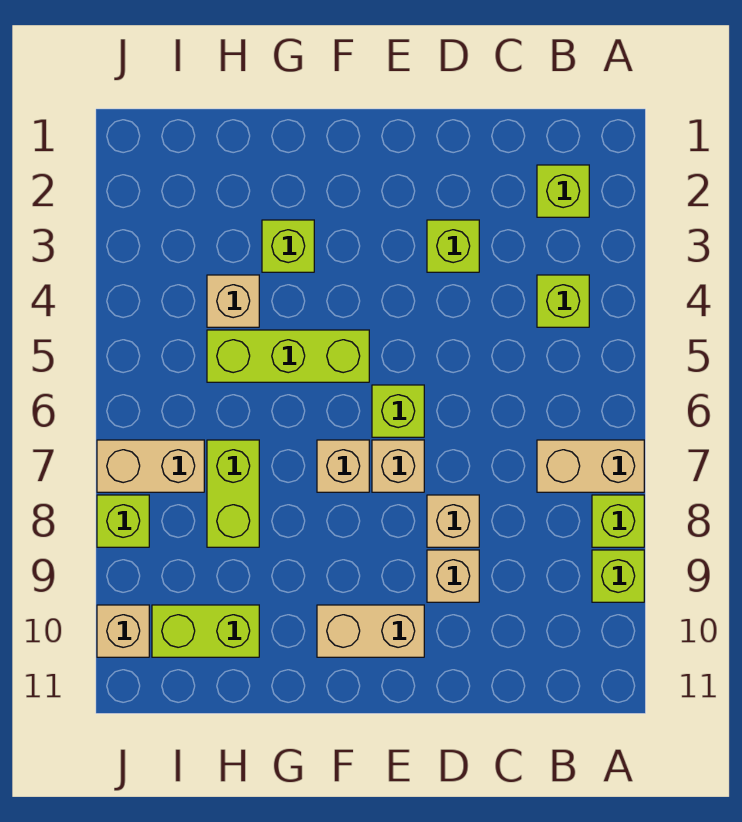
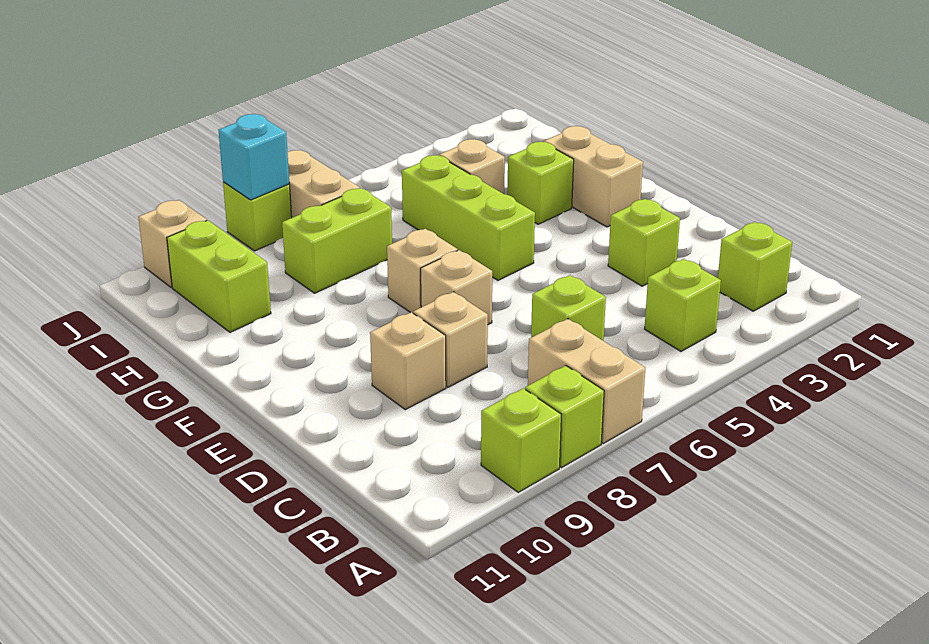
lime 1x1 brick [372,385,424,437] -> lime 1x1 brick moved to [531,275,606,341]
tan 1x2 brick [317,605,424,657] -> tan 1x2 brick moved to [544,126,643,227]
none -> cyan 1x1 brick [219,114,289,200]

